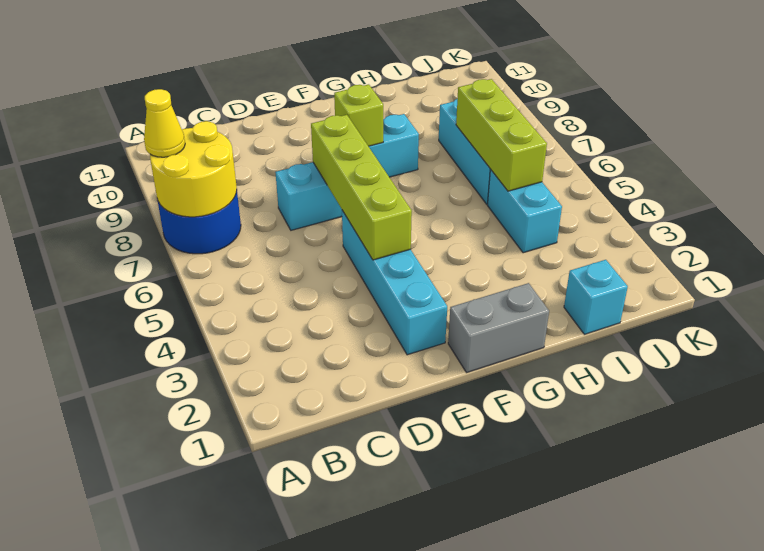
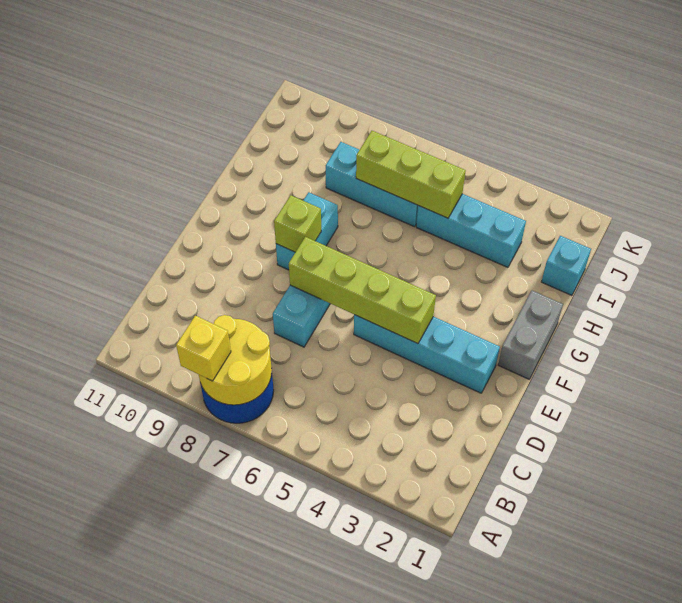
yellow 1x1 cone [144,89,185,157] -> yellow 1x1 brick [176,316,231,381]
cyan 1x2 brick [487,170,562,253] -> cyan 1x3 brick [416,194,526,267]

